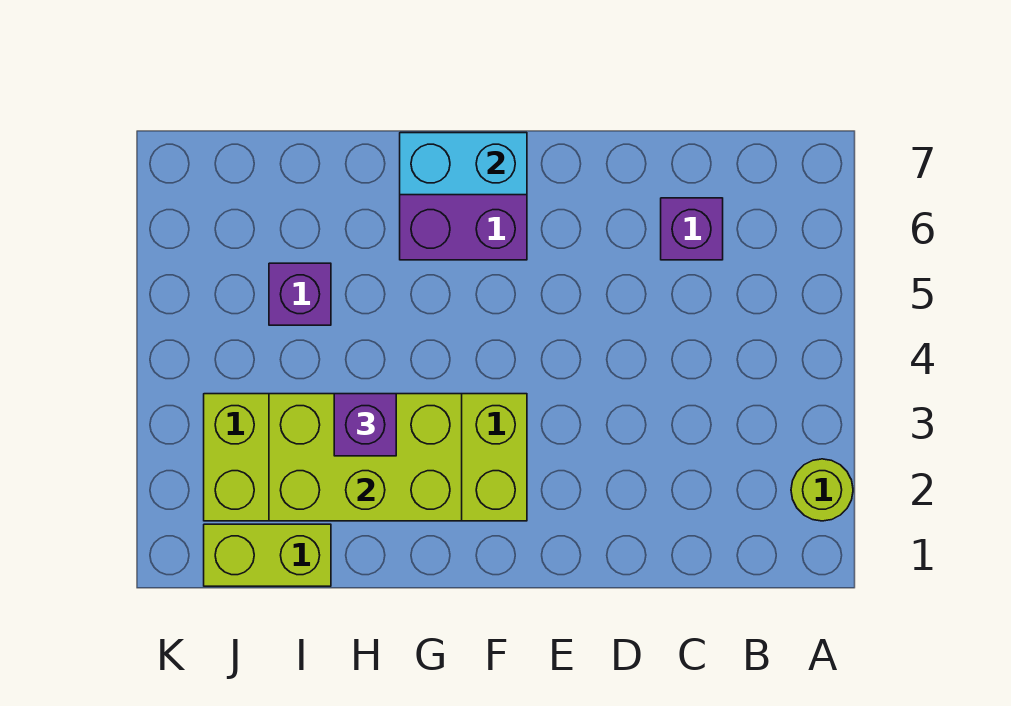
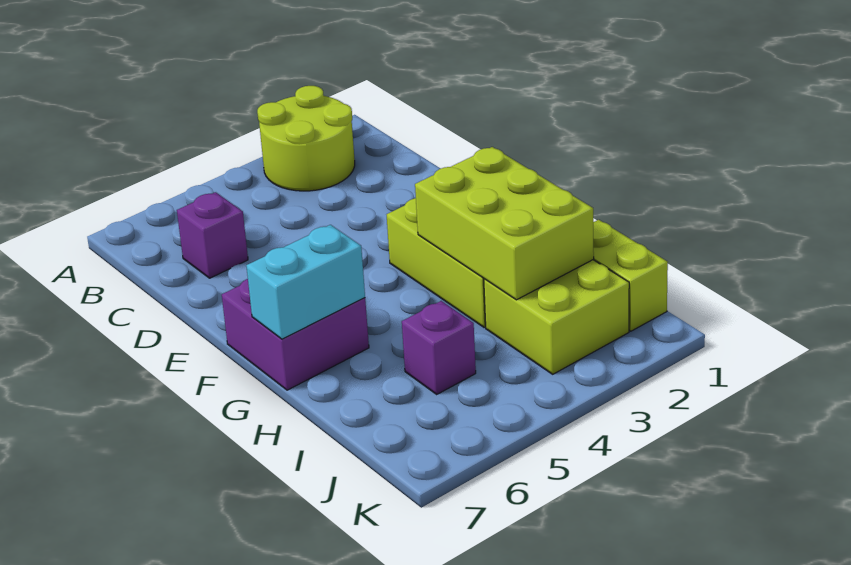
lime 1x1 round brick [791,459,853,521] -> lime 2x2 round brick [257,86,355,191]
cyan 1x2 brick [400,133,527,195] -> cyan 1x2 brick turned to [246,225,365,339]
purple 1x1 brick [334,394,396,456] -> none

